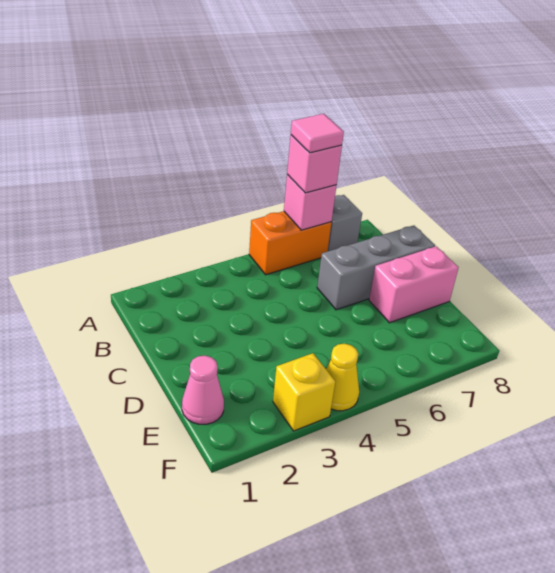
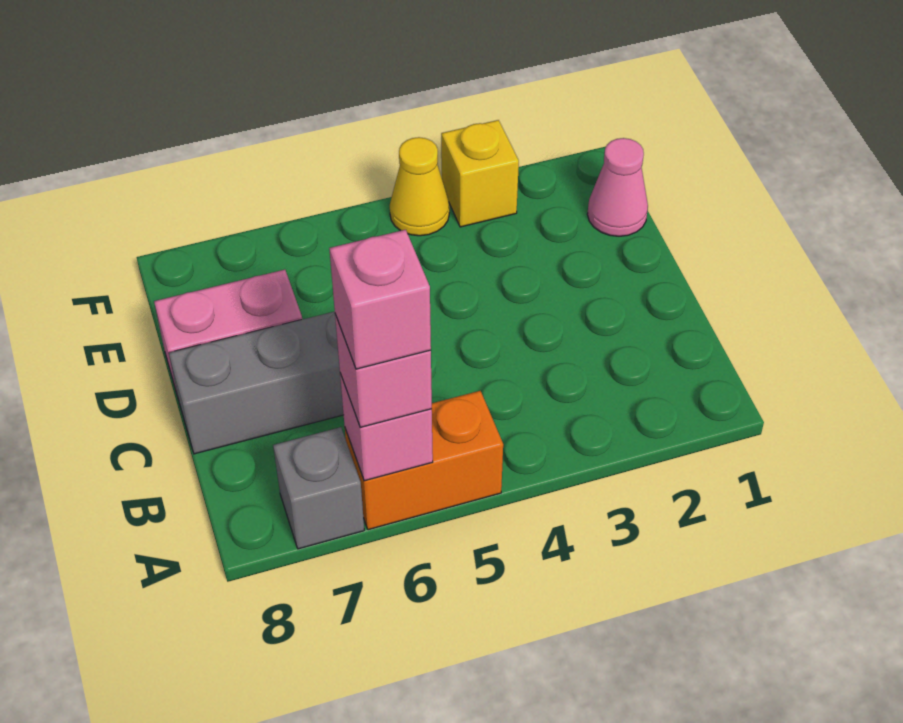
pink 1x1 tile [291,114,344,153] -> pink 1x1 brick [329,230,431,369]

